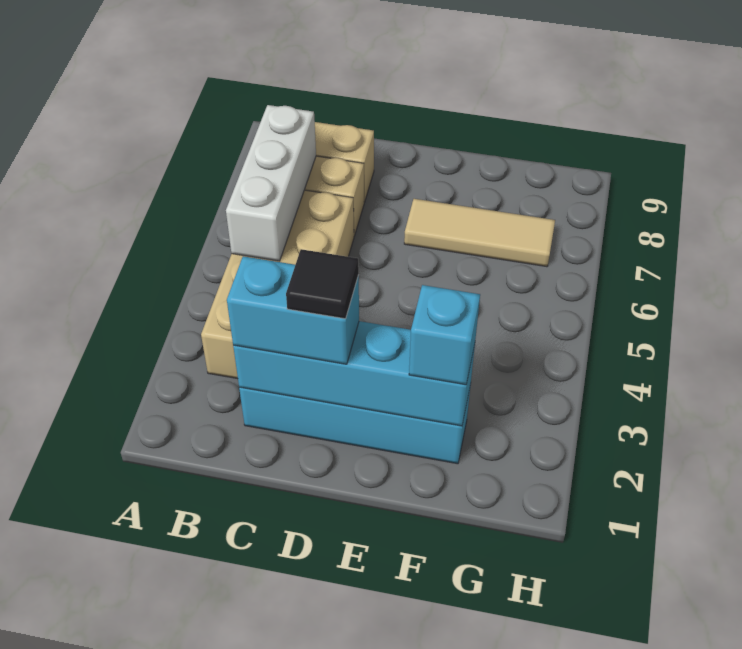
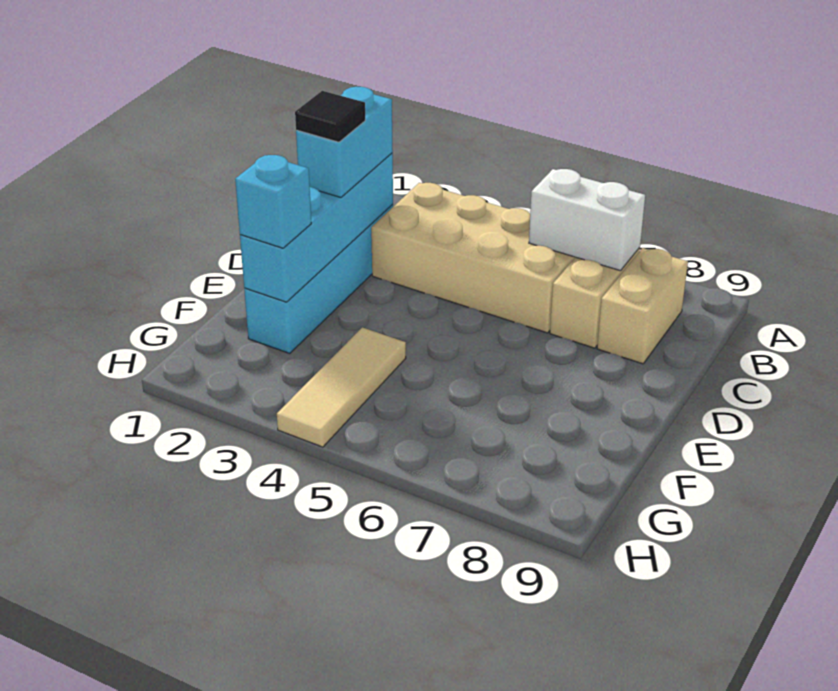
white 1x3 brick [226,105,316,261] -> white 1x2 brick [529,169,645,271]
tan 1x3 tile [404,199,555,267] -> tan 1x3 tile moved to [277,327,406,447]

